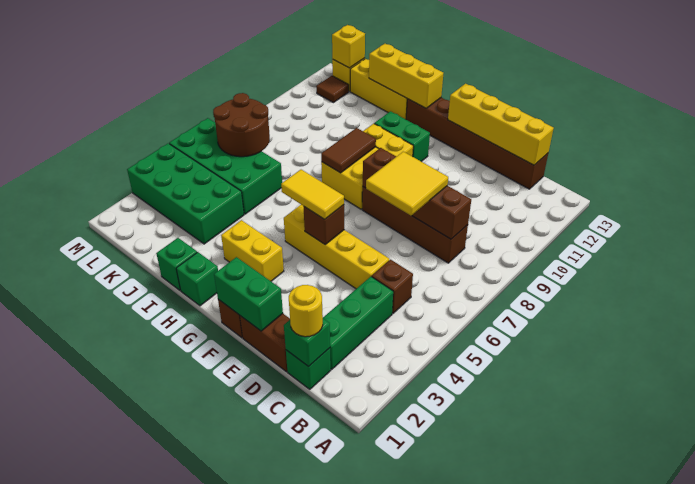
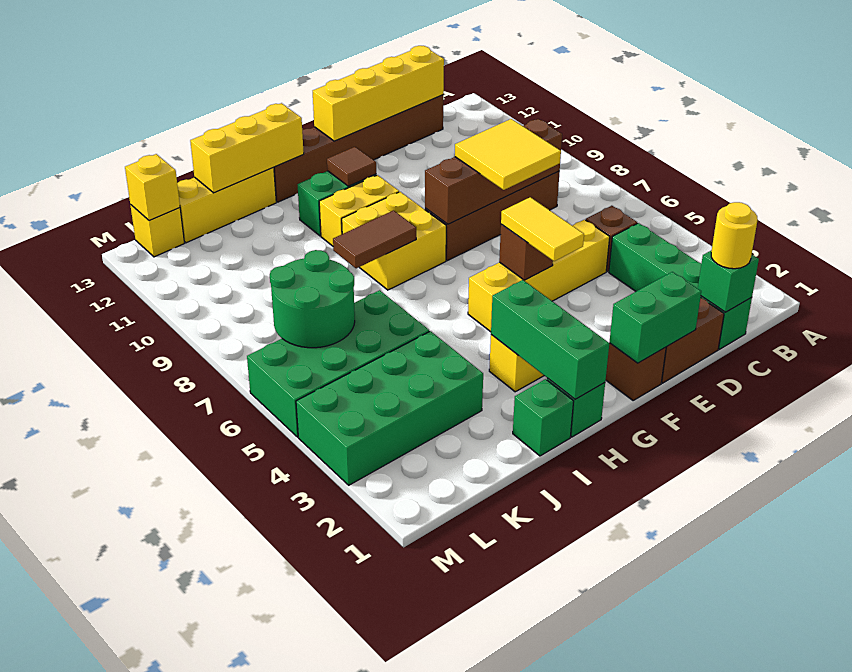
yellow 1x2 tile [281,170,344,219] -> yellow 1x2 tile turned to [501,197,584,261]
none -> green 1x3 brick [491,280,609,399]
brown 1x2 tile [321,128,376,173] -> brown 1x2 tile turned to [333,210,416,268]
brown 2x2 round brick [213,93,270,157] -> green 2x2 round brick [270,250,355,348]
brown 1x1 tile [316,76,349,103] -> brown 1x1 tile moved to [327,147,376,186]

